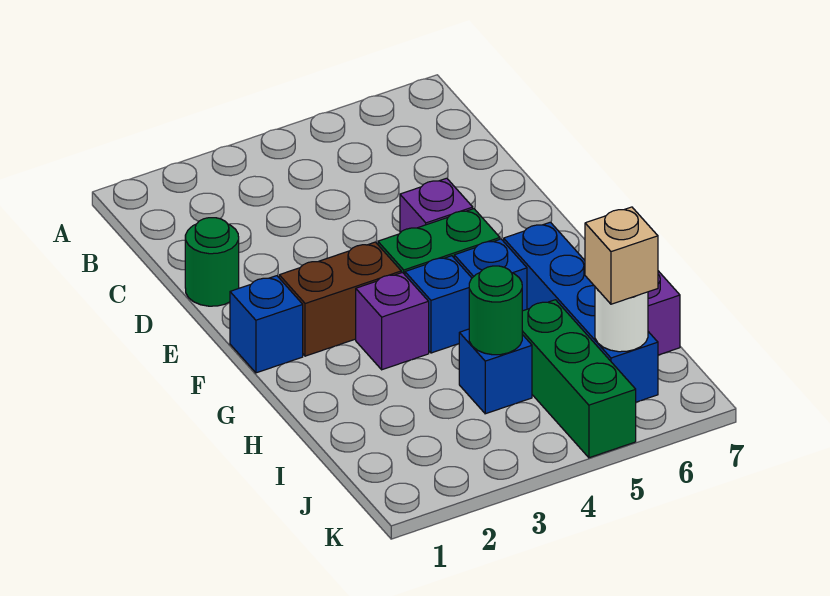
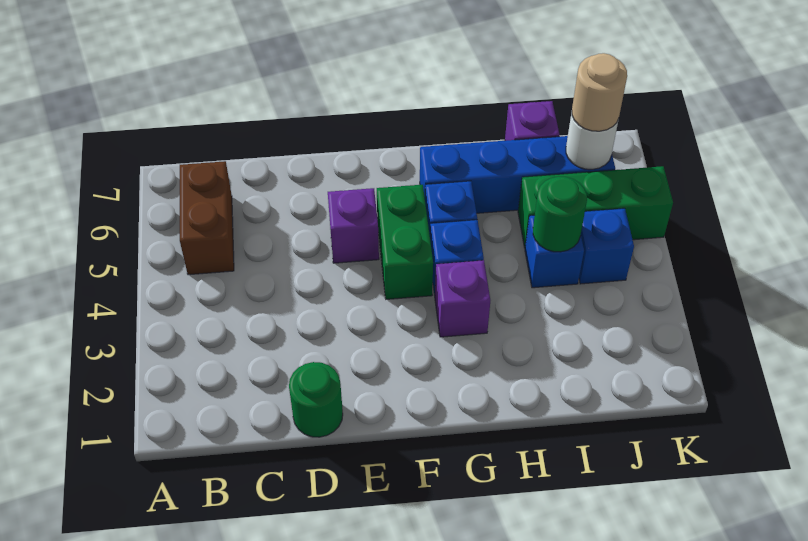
blue 1x1 brick [230,276,303,373] -> blue 1x1 brick moved to [579,208,634,284]
brown 1x2 brick [279,242,401,356] -> brown 1x2 brick moved to [180,161,234,275]
tan 1x1 brick [585,207,658,304] -> tan 1x1 round brick [572,53,627,131]

